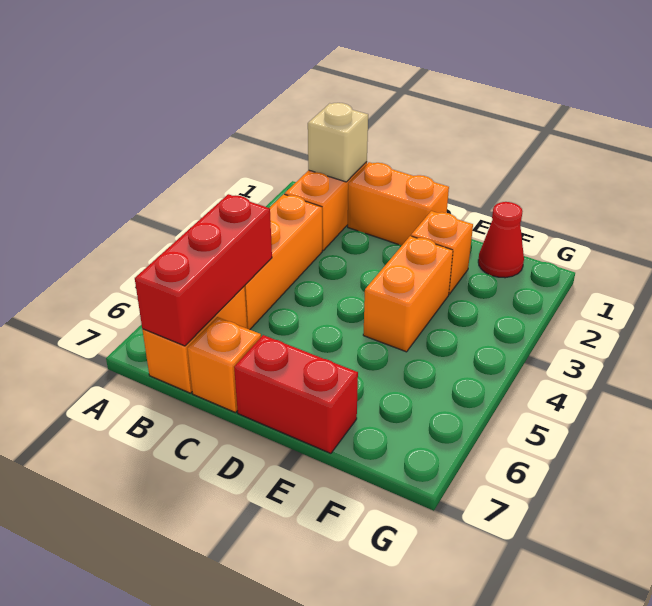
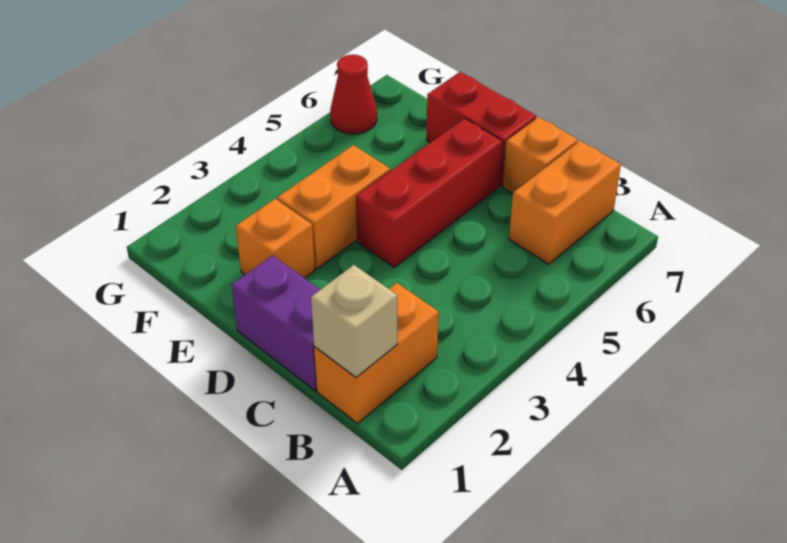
orange 1x3 brick [244,194,322,330] -> none
red 1x3 brick [135,194,272,346] -> red 1x3 brick moved to [356,118,503,267]
orange 1x2 brick [348,162,449,245] -> purple 1x2 brick [231,255,320,391]
red 1x1 cone [478,202,524,278] -> red 1x1 cone moved to [330,55,377,134]

